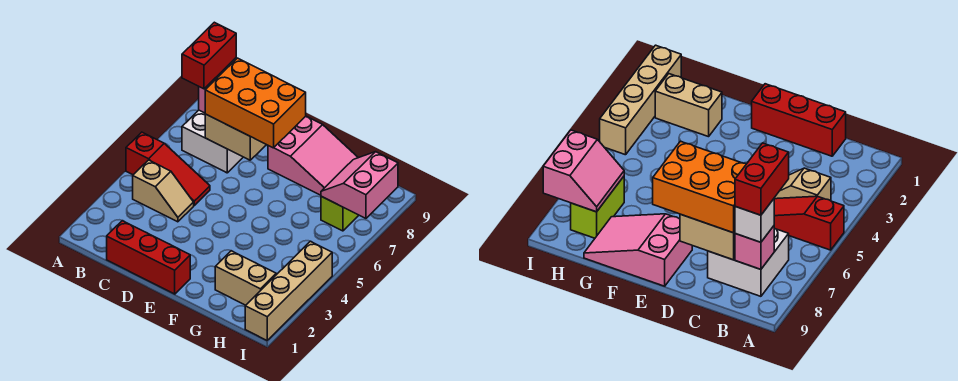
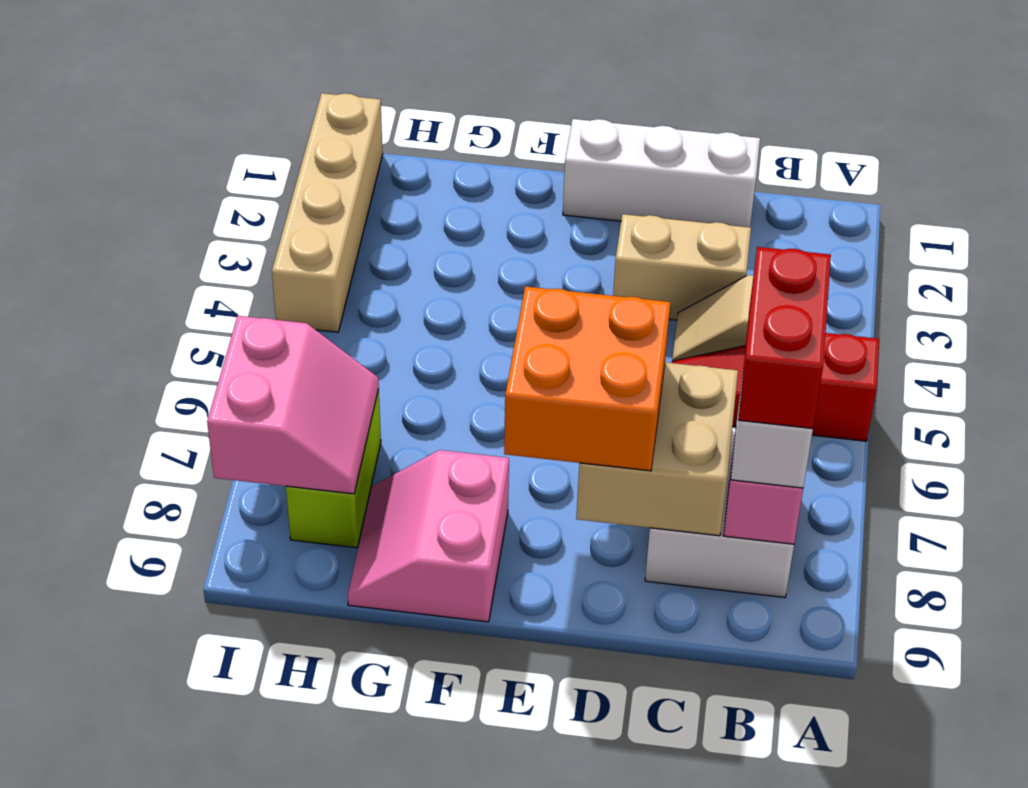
red 1x3 brick [107,221,190,294] -> white 1x3 brick [563,119,760,227]
orange 2x3 brick [205,58,306,148] -> orange 2x2 brick [504,286,670,471]
pink 2x3 slope [268,116,358,195] -> pink 2x2 slope [348,450,509,622]
tan 1x2 brick [215,251,276,305] -> tan 1x2 brick moved to [613,214,751,320]

